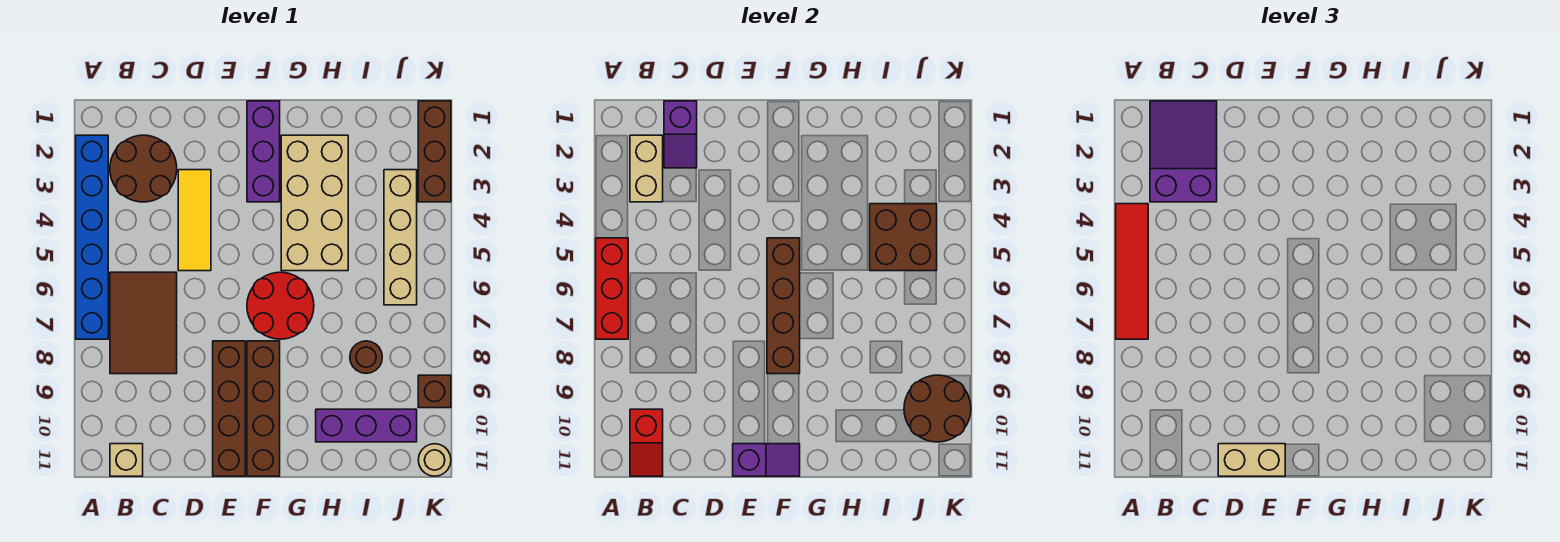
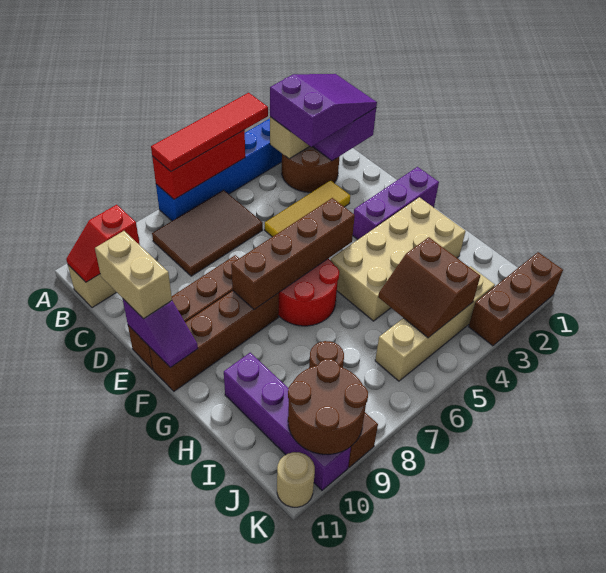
purple 1x3 brick [316,409,417,442] -> purple 1x4 brick [224,353,351,490]
brown 2x2 brick [870,204,937,271] -> brown 2x2 slope [378,237,480,338]

